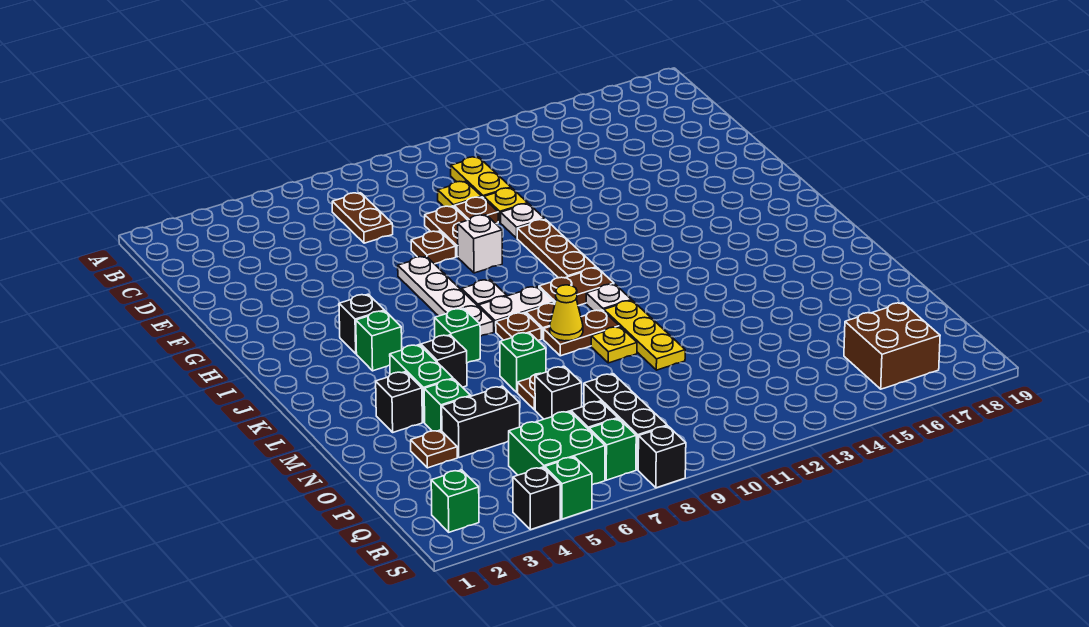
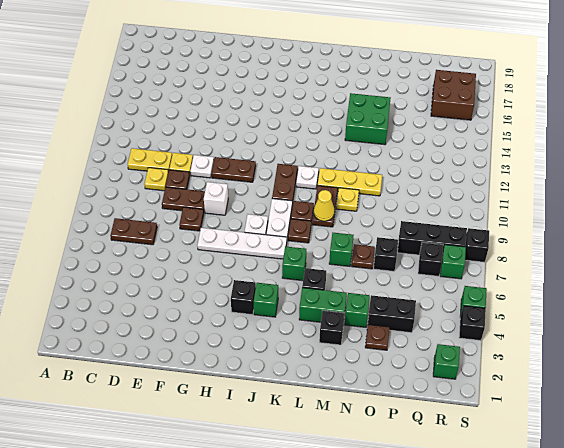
brown 1x3 plate [517,219,596,278] -> brown 1x2 plate [211,157,256,182]
black 1x2 brick [442,386,520,458] -> black 1x2 brick turned to [368,295,416,333]
green 2x2 brick [509,411,605,485] -> green 2x2 brick moved to [345,93,391,145]

